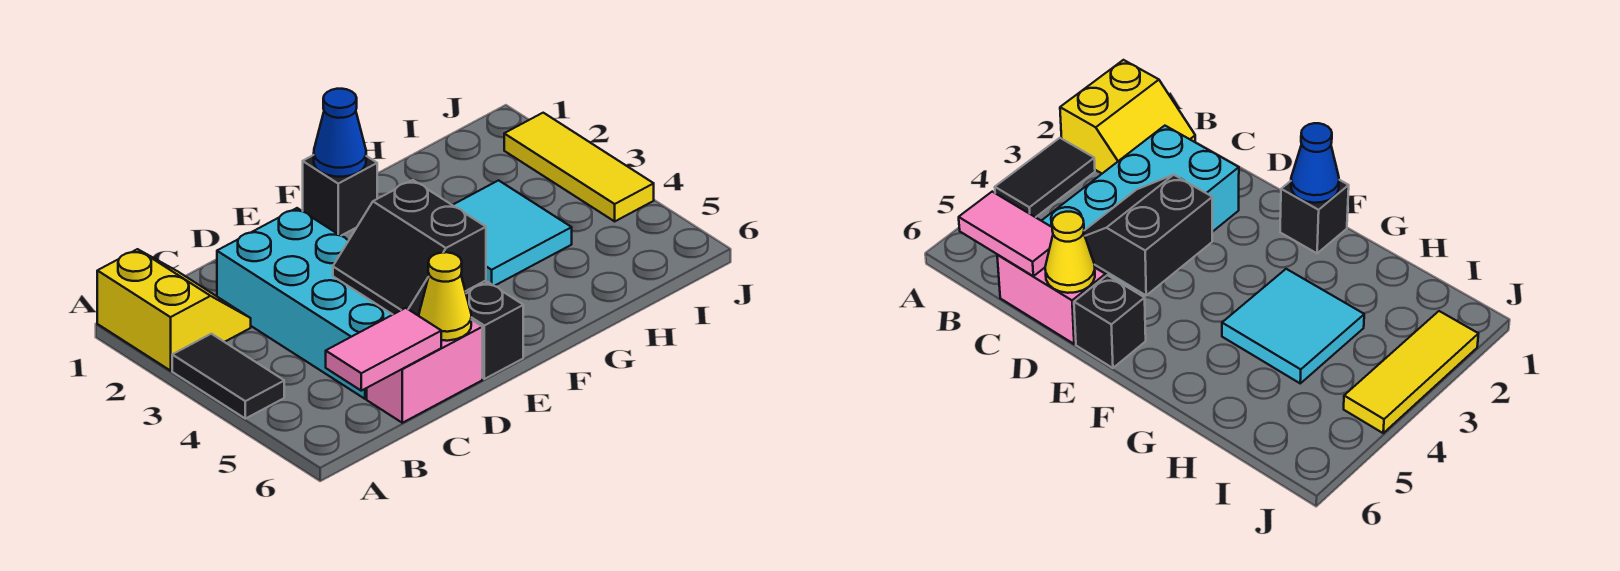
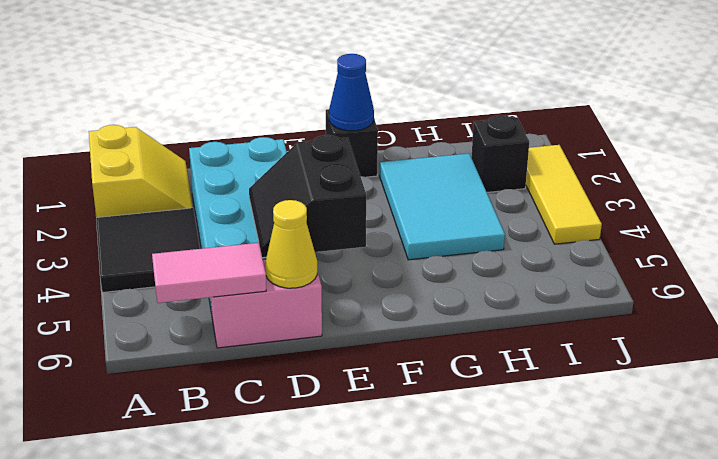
black 1x2 tile [172,334,284,419] -> black 2x2 tile [96,208,200,292]
black 1x1 brick [466,282,523,379] -> black 1x1 brick moved to [471,115,529,192]
cyan 2x2 tile [453,180,572,286] -> cyan 2x3 tile [380,153,505,260]

